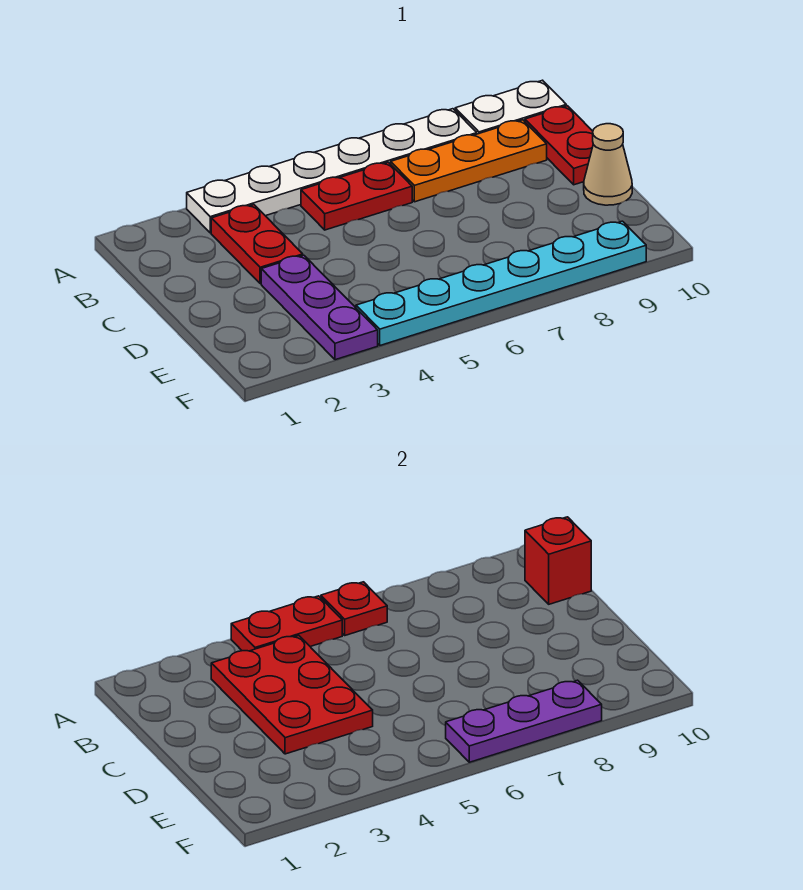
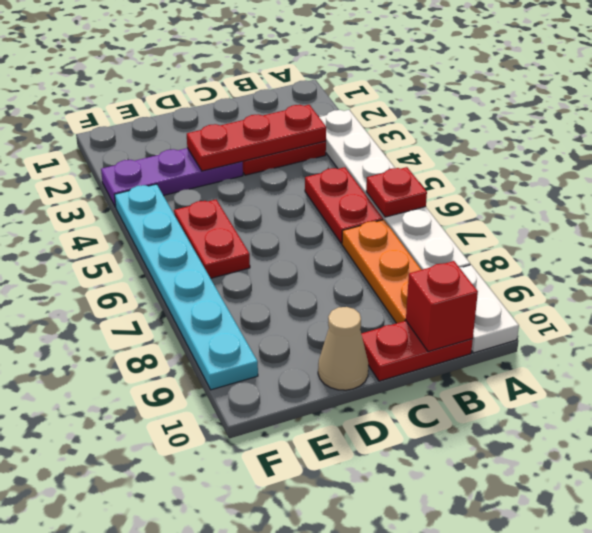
red 1x2 plate [231,596,342,651] -> red 1x2 plate moved to [174,200,250,278]
red 2x3 plate [211,635,373,754] -> red 1x3 plate [187,105,326,171]
purple 1x3 plate [446,680,602,762] -> none

